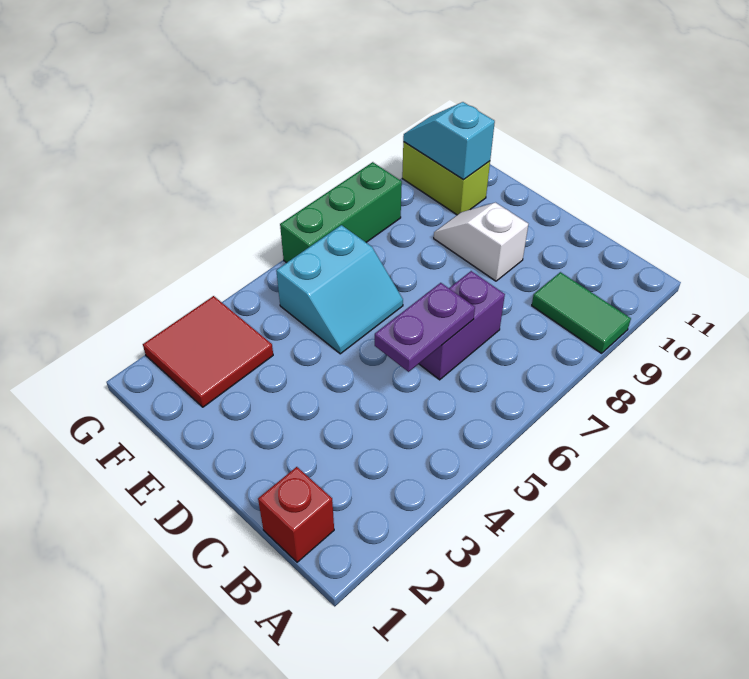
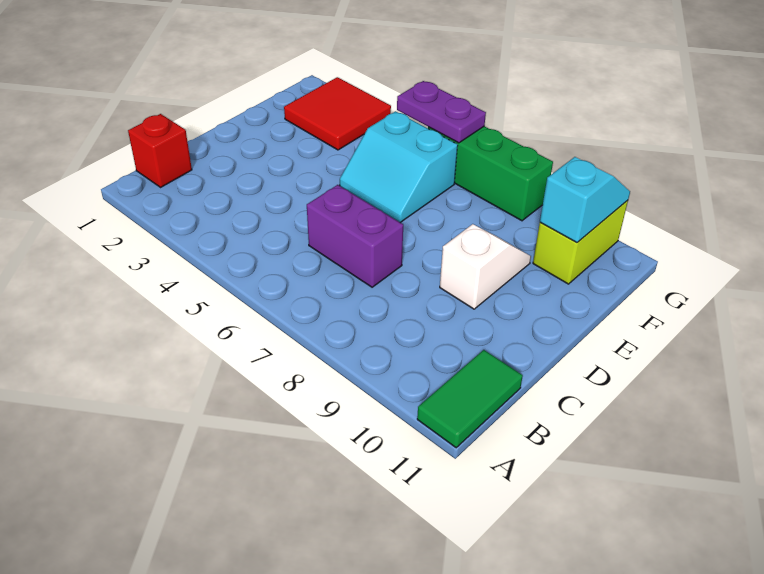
green 1x2 tile [532,272,631,353] -> green 1x2 tile moved to [417,350,523,448]
purple 1x2 plate [375,283,475,372] -> purple 1x2 plate moved to [397,81,486,143]

